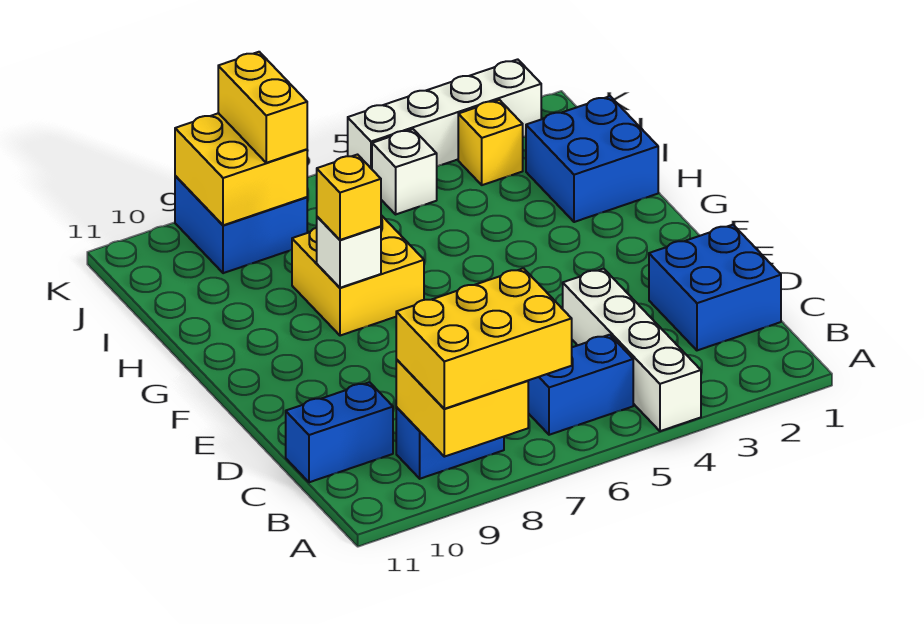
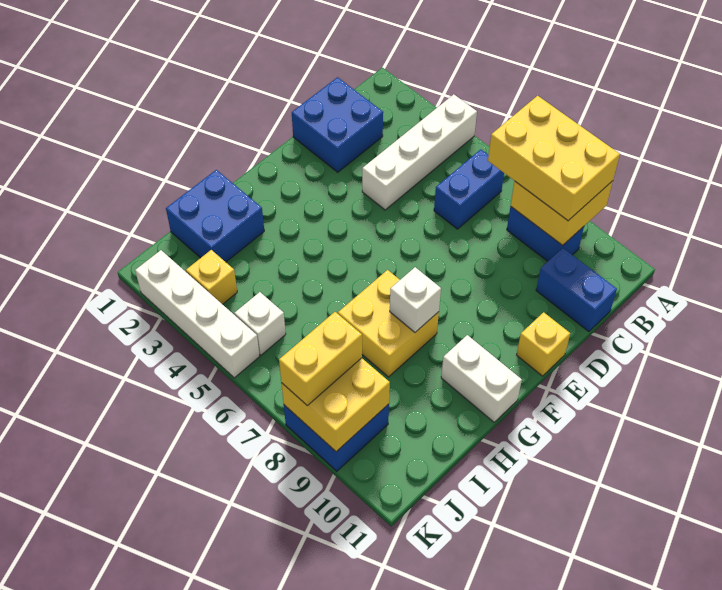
blue 1x2 brick [528,335,633,435] -> blue 1x2 brick turned to [434,149,504,229]
yellow 1x1 brick [317,155,381,240] -> yellow 1x1 brick moved to [517,312,570,376]
none -> white 1x2 brick [441,335,522,422]

